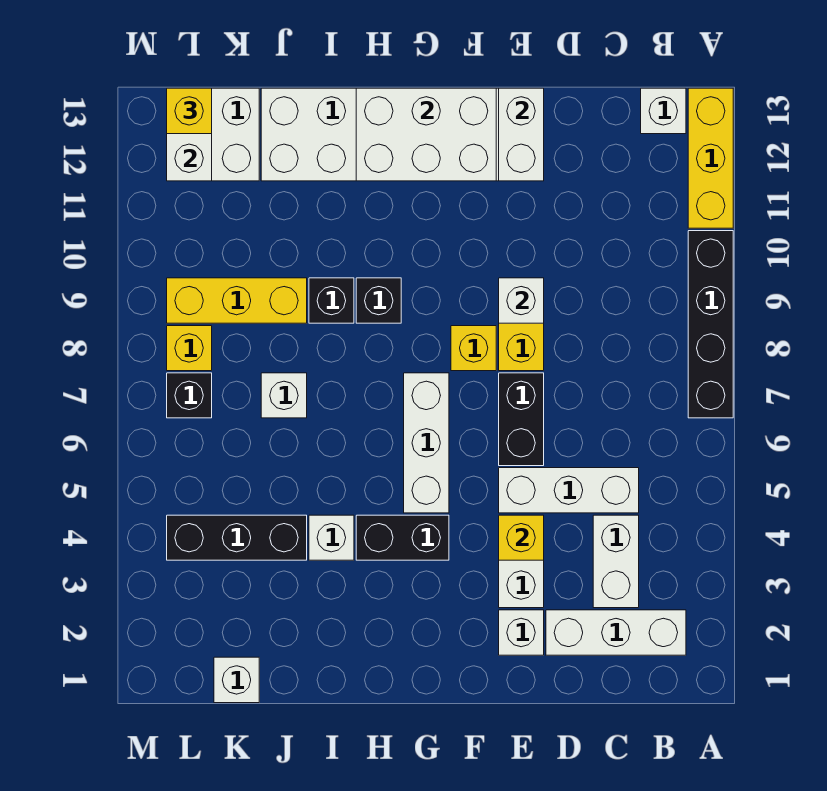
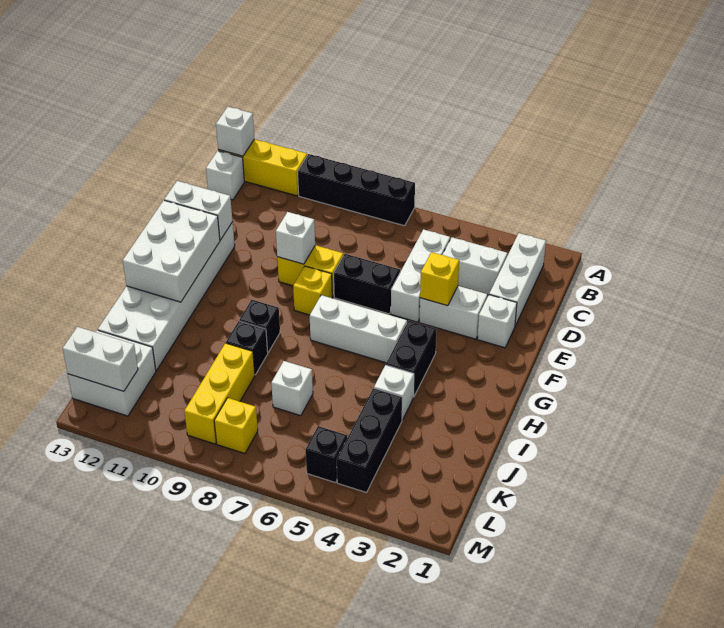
white 1x1 brick [214,657,259,703] -> white 1x1 brick moved to [216,107,254,156]
black 1x1 brick [167,373,212,418] -> black 1x1 brick moved to [306,426,347,483]
yellow 1x1 brick [167,88,212,134] -> none

